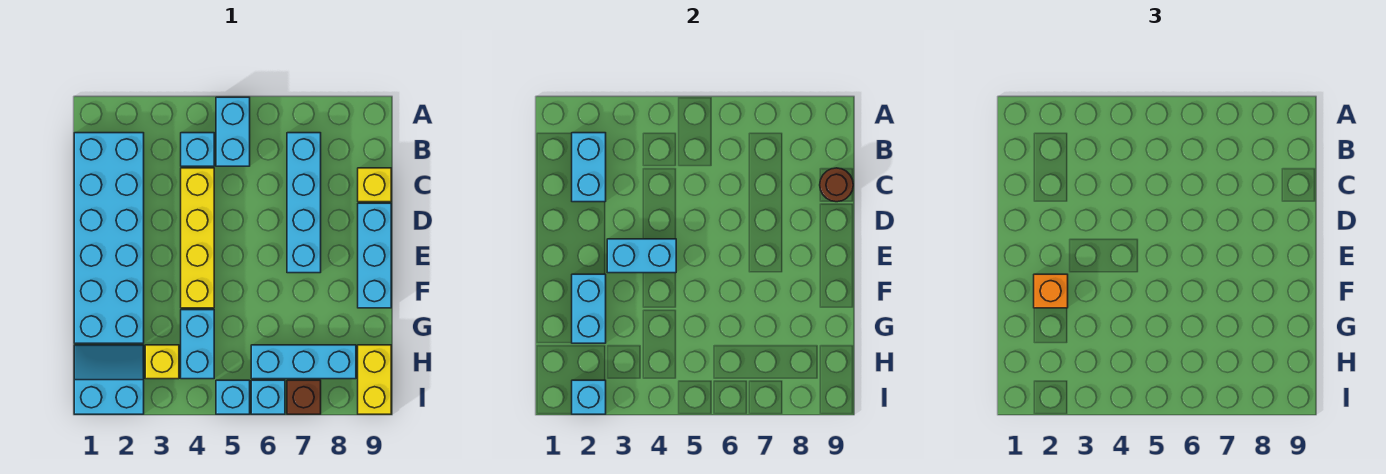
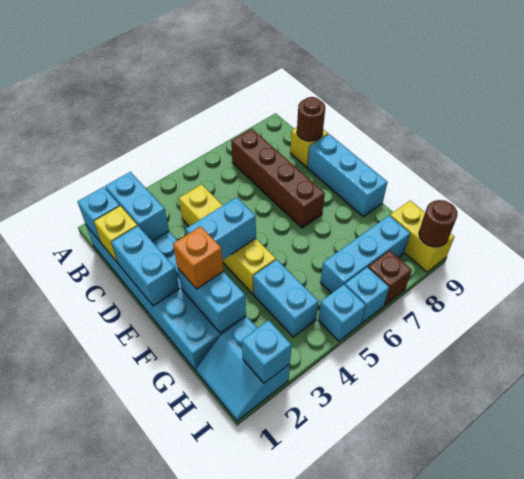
cyan 1x2 brick [216,97,250,166] -> cyan 1x2 brick moved to [112,226,179,306]
cyan 1x1 brick [181,133,214,166] -> cyan 1x1 brick moved to [78,187,120,242]
cyan 1x4 brick [287,133,321,273] -> brown 1x4 brick [231,129,325,228]
cyan 2x2 slope [74,345,144,414] -> cyan 2x2 slope turned to [196,317,290,421]
yellow 1x1 brick [145,345,179,379] -> yellow 1x1 brick moved to [94,206,138,263]
none -> brown 1x1 round brick [419,200,457,247]

